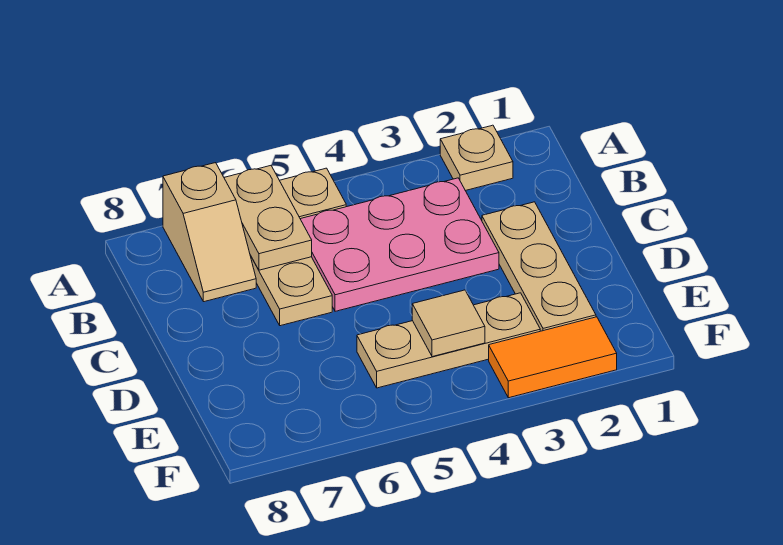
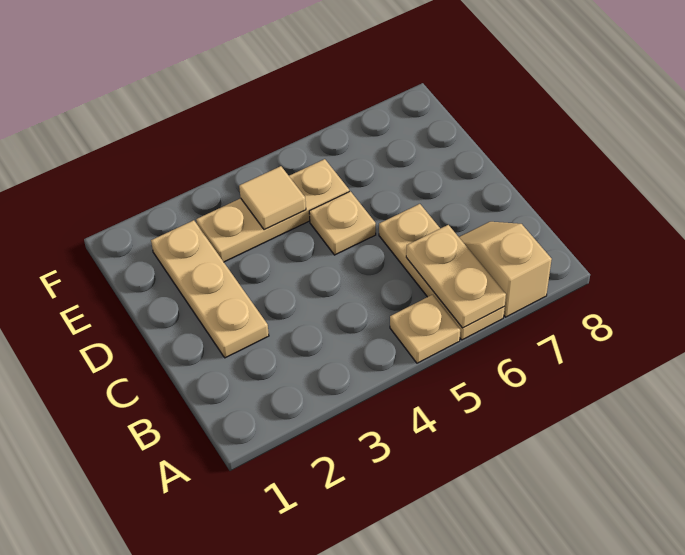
tan 1x1 plate [440,125,513,191] -> tan 1x1 plate moved to [309,191,376,255]
pink 2x3 plate [301,178,499,311] -> none
orange 1x2 tile [489,317,617,398] -> none

